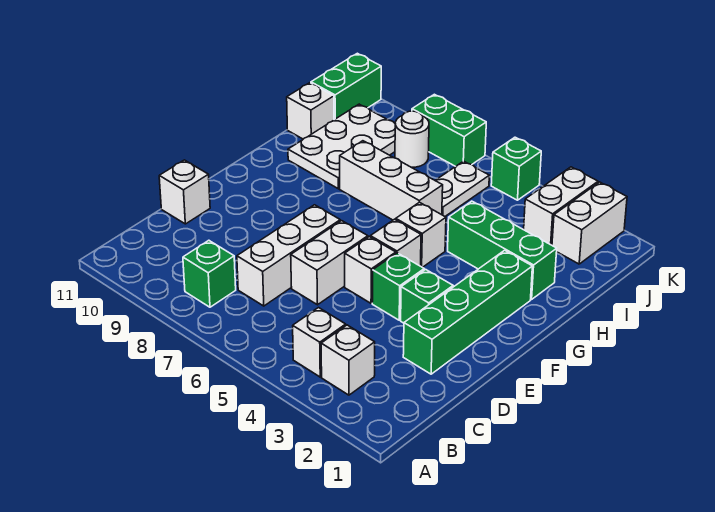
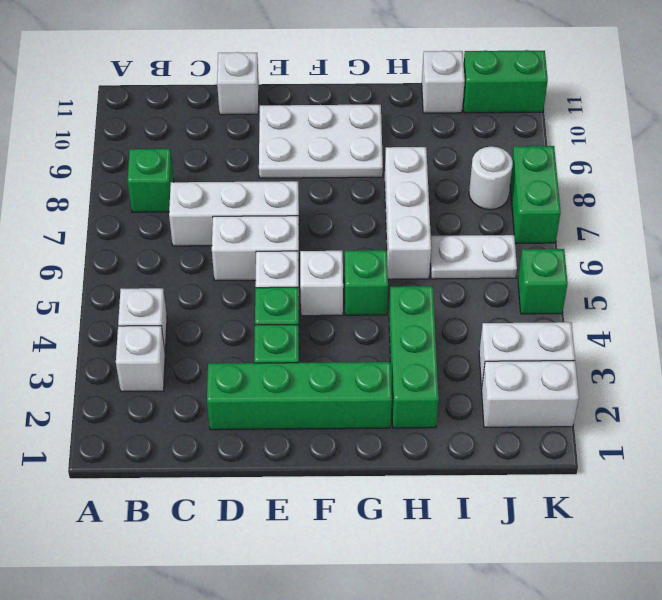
white 1x1 brick [396,202,446,267] -> green 1x1 brick [344,250,388,315]
white 2x3 plate [288,104,395,189] -> white 2x3 plate moved to [259,105,383,178]

